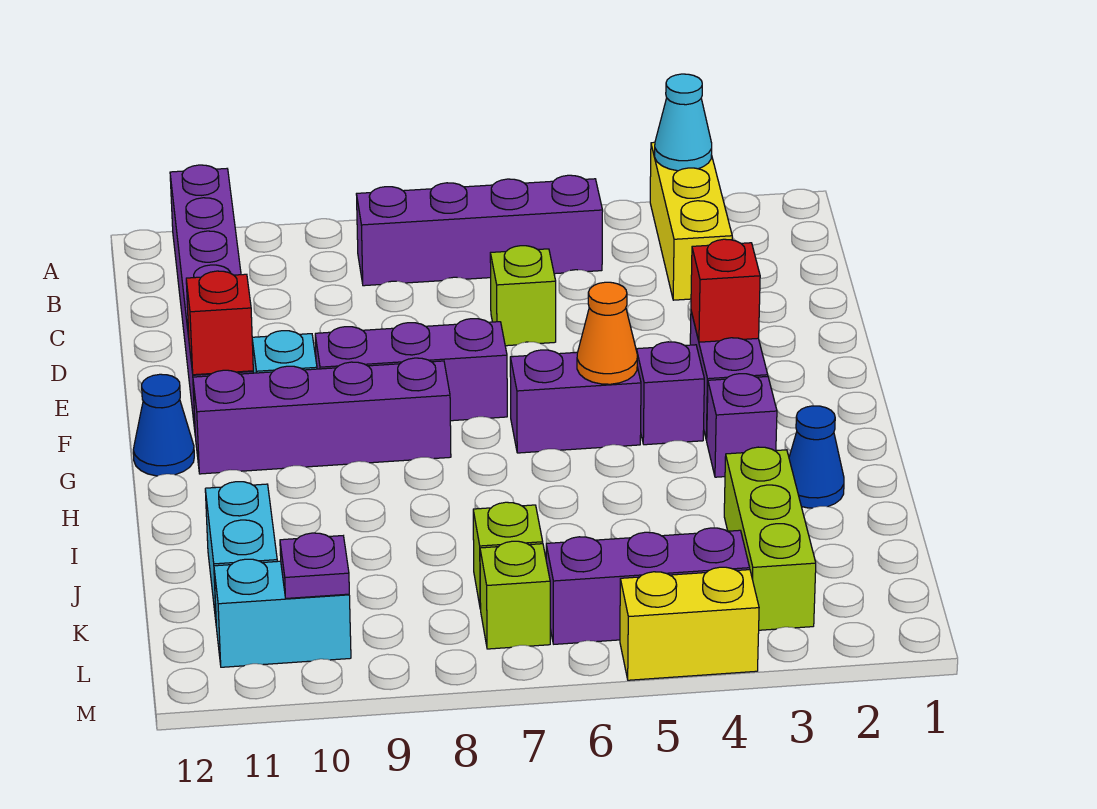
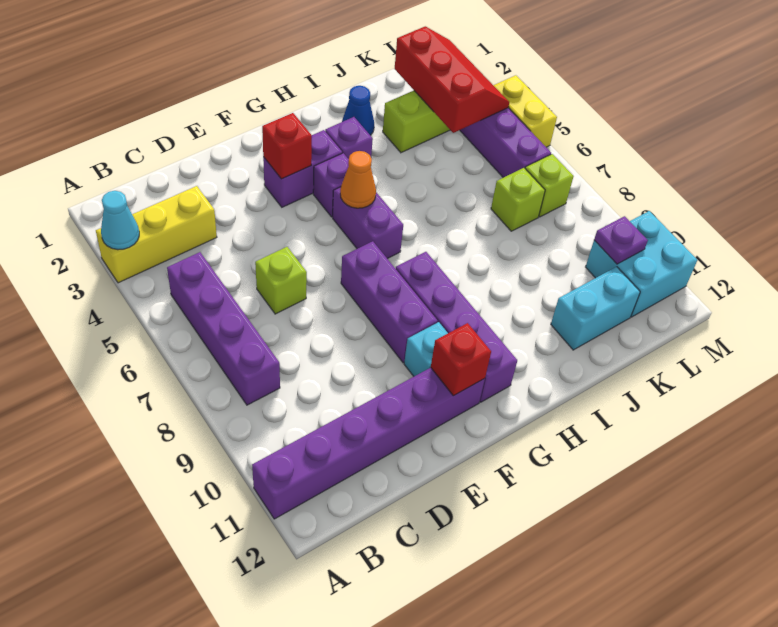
blue 1x1 cone [133,374,194,476] -> none
none -> red 2x3 slope [394,26,509,133]
cyan 1x2 brick [214,559,351,667] -> cyan 2x2 brick [586,211,697,317]

